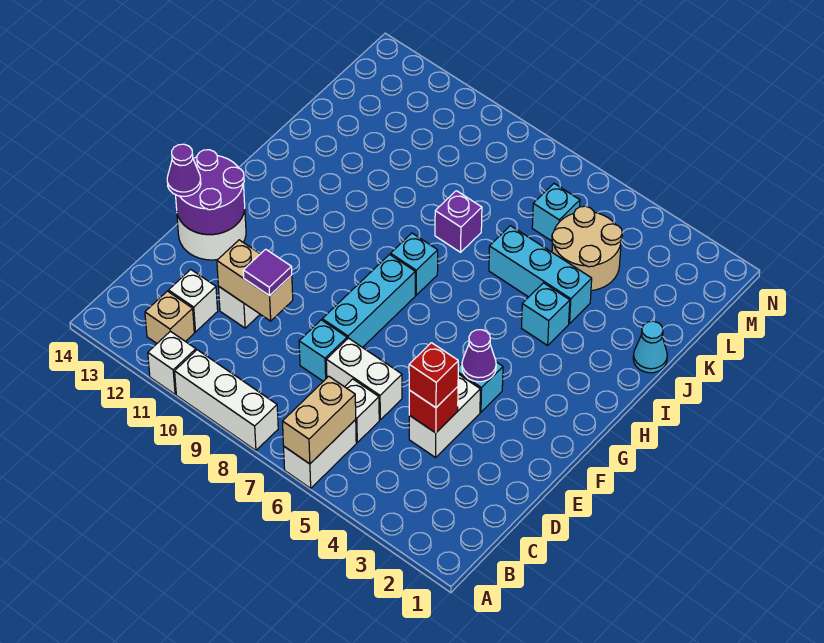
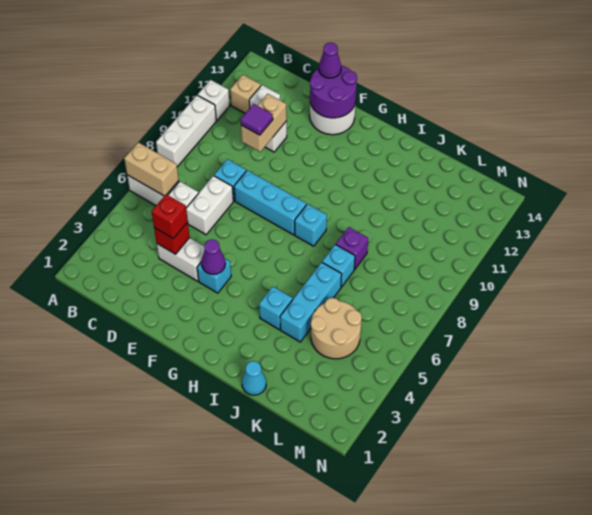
cyan 1x1 brick [532,184,580,241] -> cyan 1x1 brick moved to [322,244,355,287]

